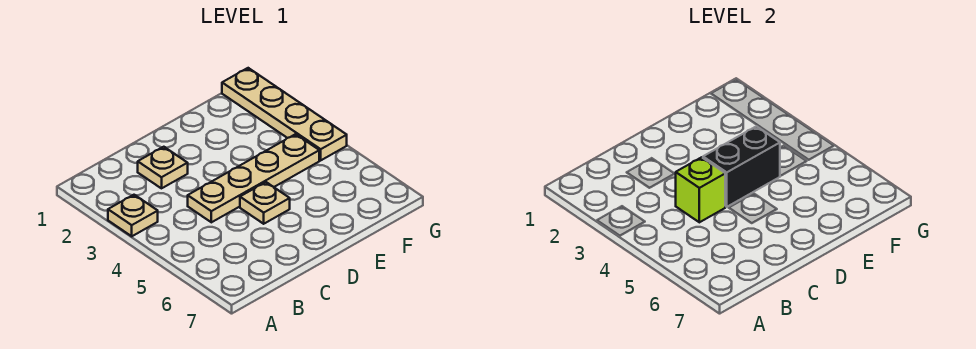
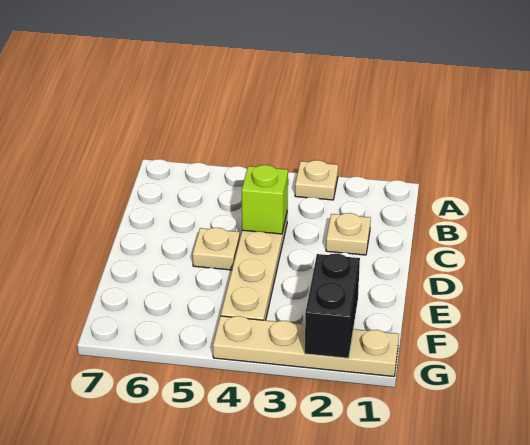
black 1x2 brick [703,126,780,207] -> black 1x2 brick moved to [305,254,360,358]

